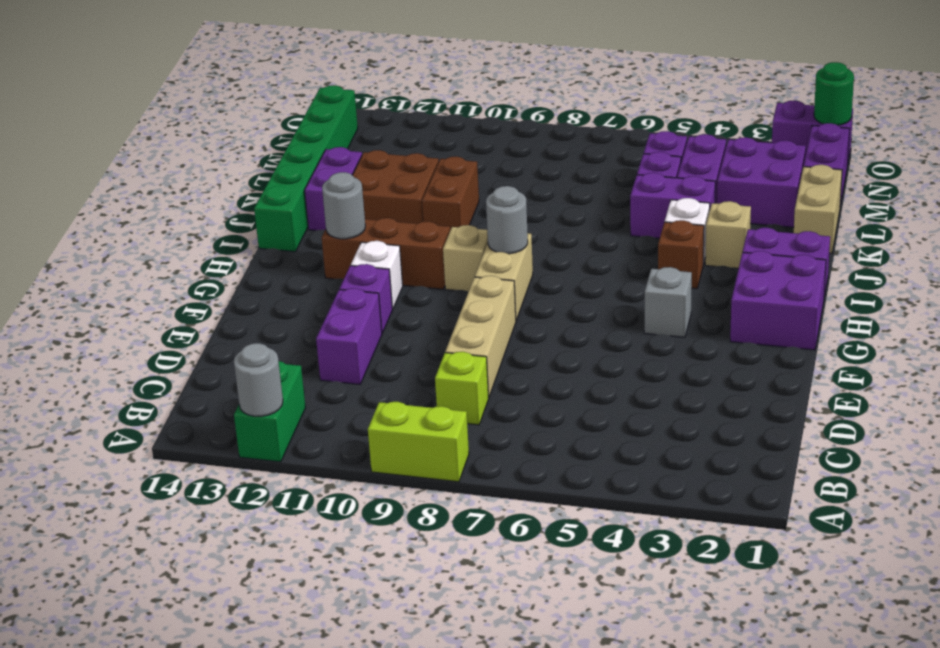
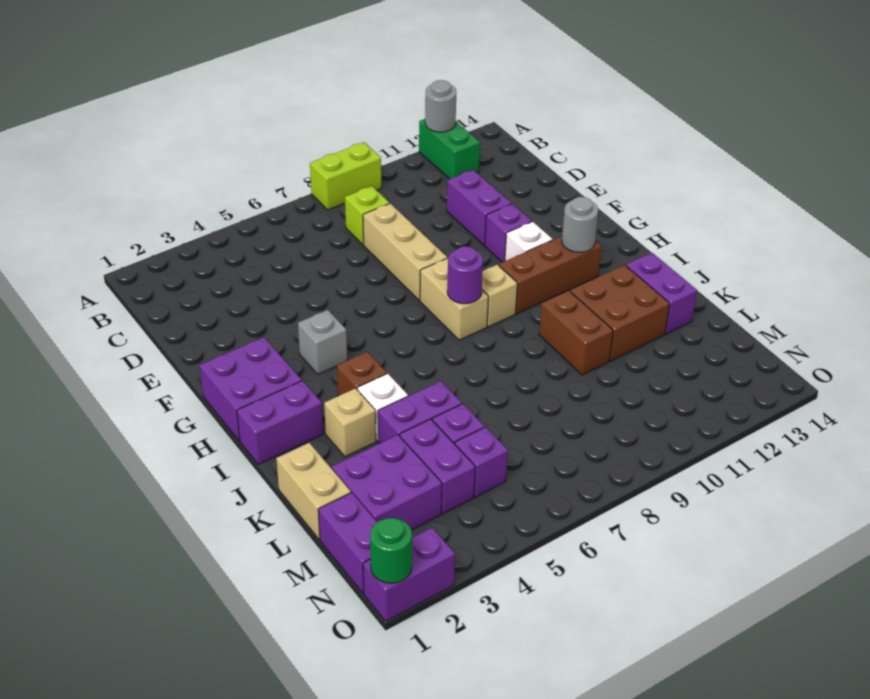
grey 1x1 round brick [486,186,528,254] -> purple 1x1 round brick [447,246,483,304]
green 1x6 brick [254,85,358,252] -> none

